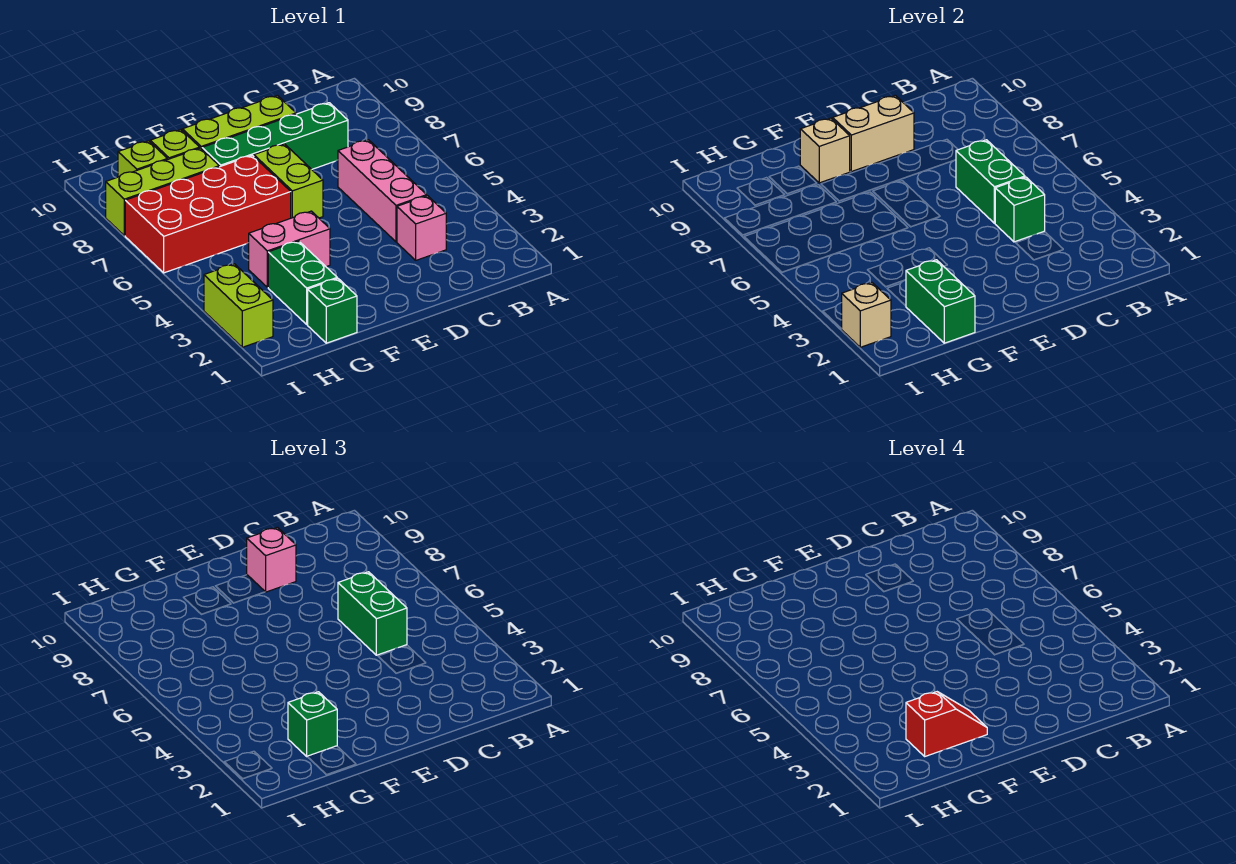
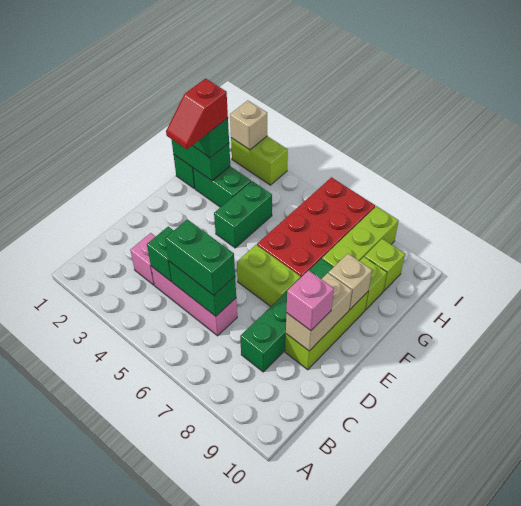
pink 1x2 brick [249,211,330,287] -> green 1x2 brick [214,181,272,248]

